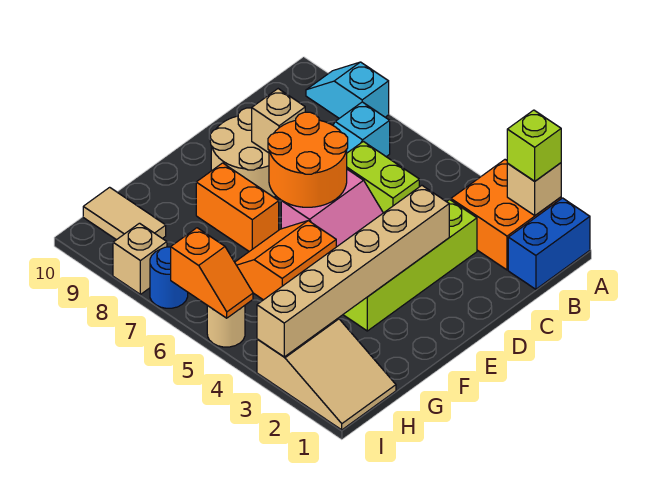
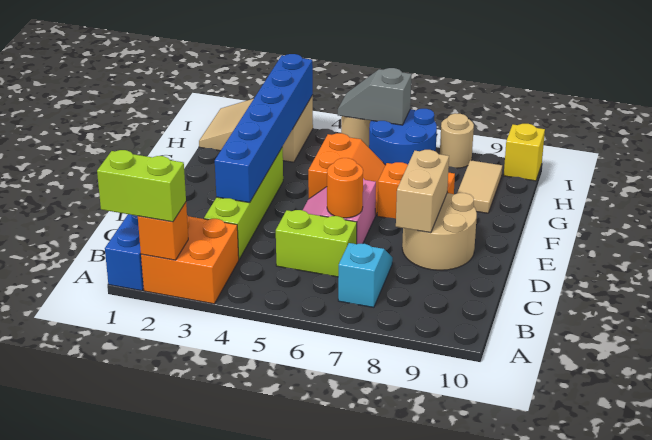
tan 1x1 brick [507,163,561,215] -> orange 1x1 brick [138,203,188,260]
lime 1x1 brick [507,110,561,181] -> lime 1x2 brick [97,150,186,222]
cyan 1x2 slope [306,62,389,118] -> none
tan 1x6 brick [257,185,449,357] -> blue 1x6 brick [215,54,313,203]
orange 2x2 round brick [268,112,348,207] -> orange 1x1 round brick [327,158,363,218]
tan 1x1 brick [252,89,305,153] -> tan 1x2 brick [396,150,449,233]
tan 1x2 tile [83,187,166,240] -> tan 1x2 tile turned to [457,160,502,213]
orange 1x2 slope [171,228,253,318] -> grey 1x2 slope [338,68,412,125]
blue 1x1 round brick [150,247,188,308] -> blue 2x2 round brick [369,109,437,165]
tan 1x1 brick [113,223,167,294] -> tan 1x1 round brick [440,113,474,168]
none -> yellow 1x1 brick [504,124,545,181]

